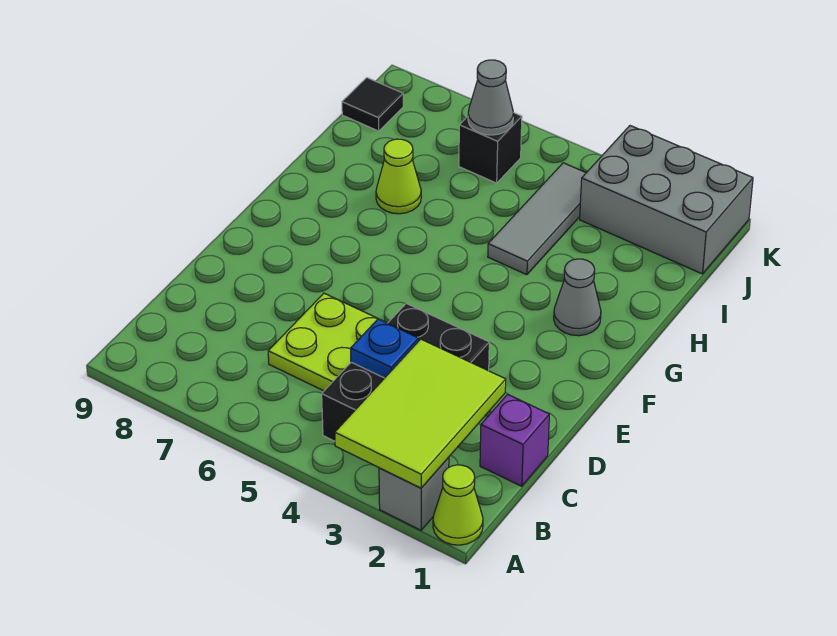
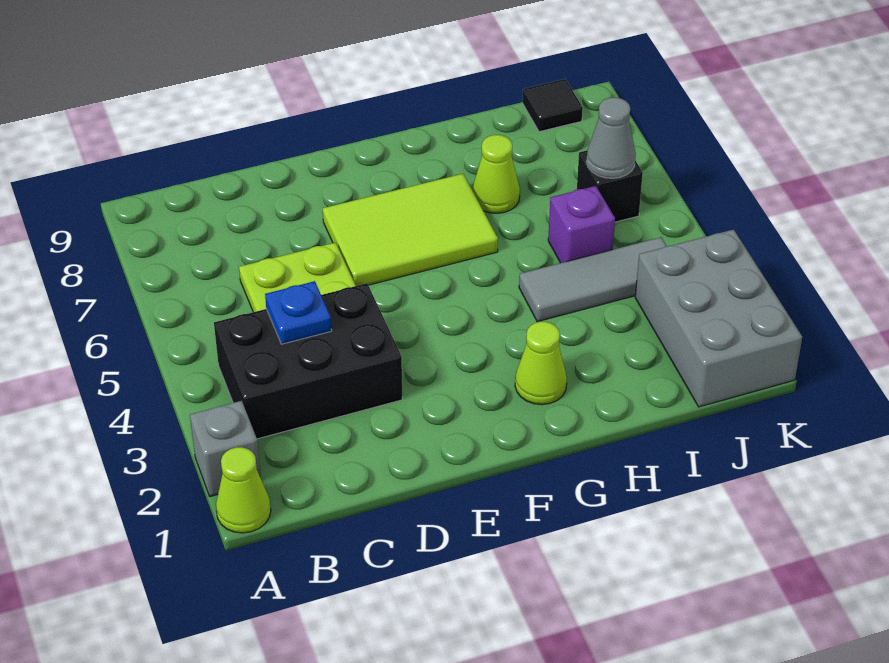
lime 2x3 tile [335,339,506,488] -> lime 2x3 tile moved to [323,174,498,286]
purple 1x1 brick [480,394,549,486] -> purple 1x1 brick moved to [548,186,615,263]
grey 1x1 cone [554,259,601,336] -> lime 1x1 cone [515,322,567,405]

